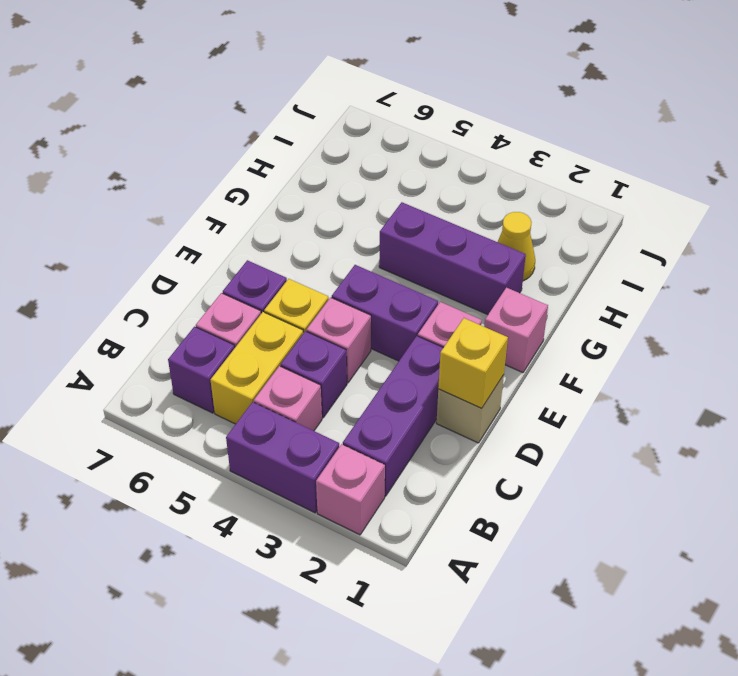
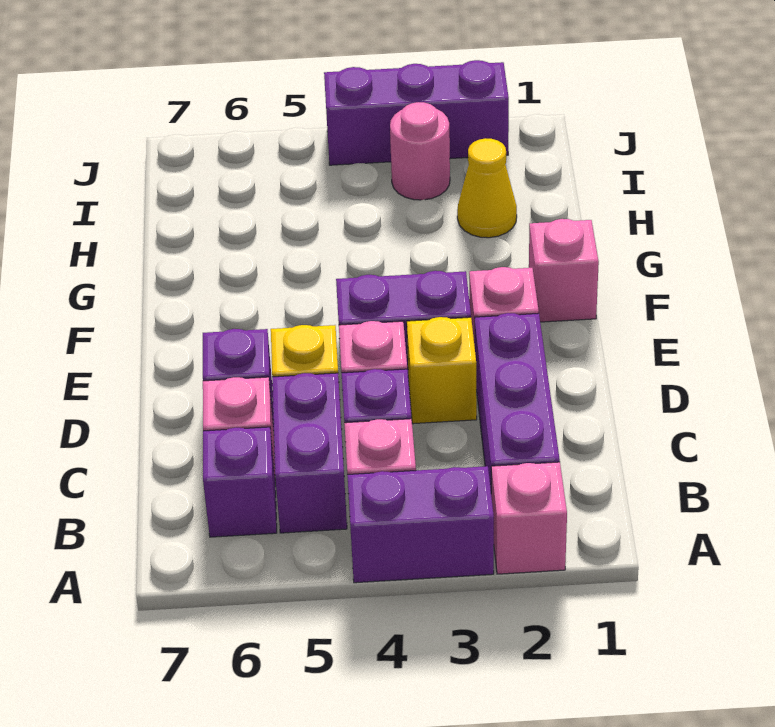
yellow 1x2 brick [211,312,303,424] -> purple 1x2 brick [272,373,347,533]
tan 1x1 brick [436,375,504,443] -> none
yellow 1x1 brick [438,318,508,408] -> yellow 1x1 brick moved to [407,317,477,424]
purple 1x3 brick [379,202,526,315] -> purple 1x3 brick moved to [324,60,509,165]
none -> pink 1x1 round brick [390,102,450,200]

